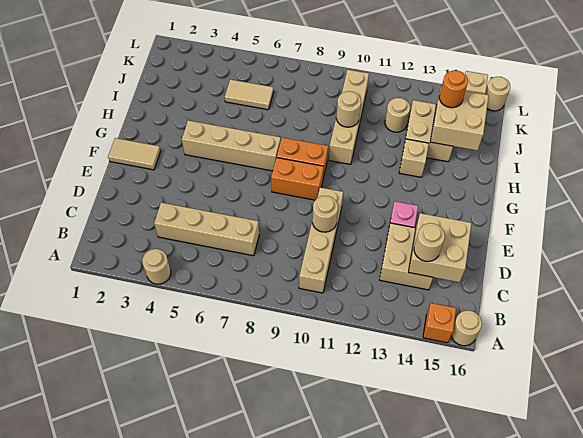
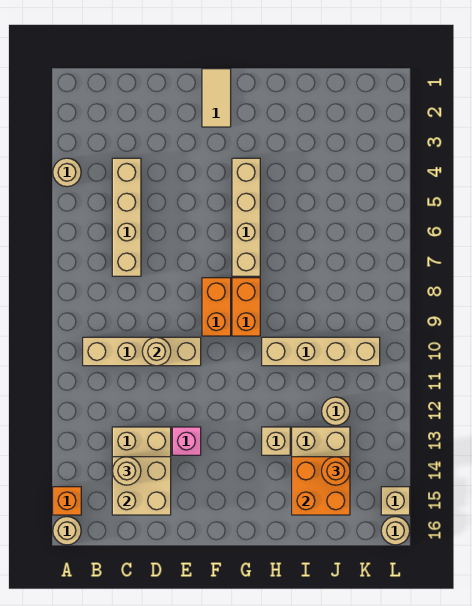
tan 1x1 round brick [336,91,361,127] -> none
tan 2x2 brick [430,87,489,151] -> orange 2x2 brick [292,457,350,515]
tan 1x2 tile [225,80,273,110] -> none

